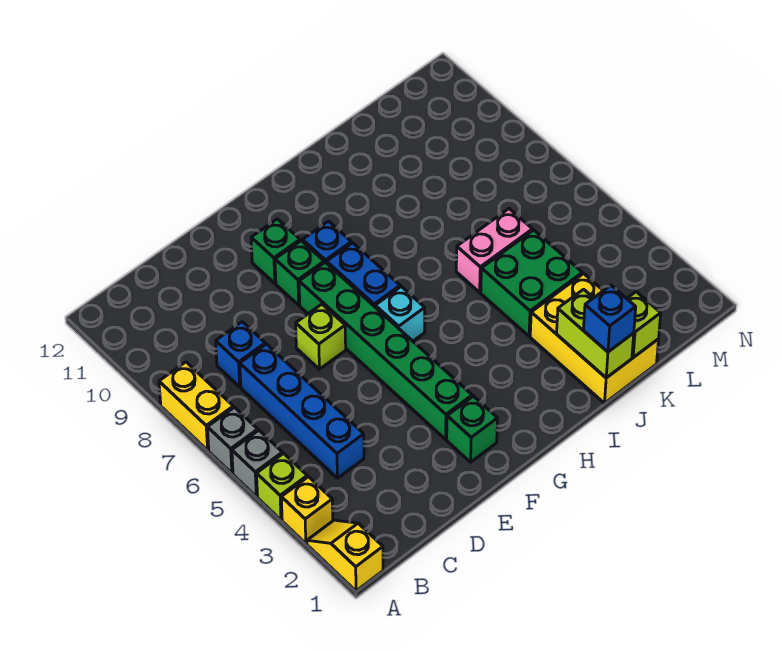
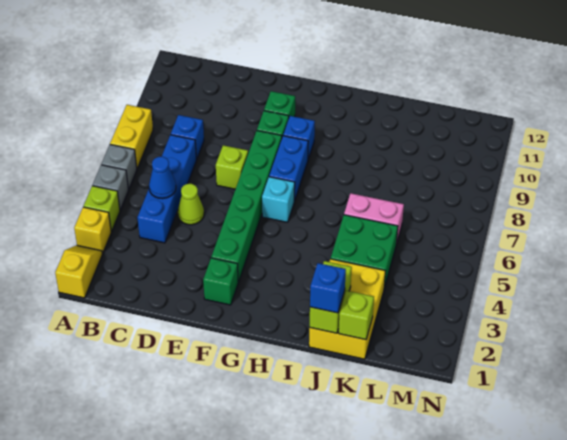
none -> blue 1x1 cone [149,157,176,199]
none -> lime 1x1 cone [178,184,204,225]

